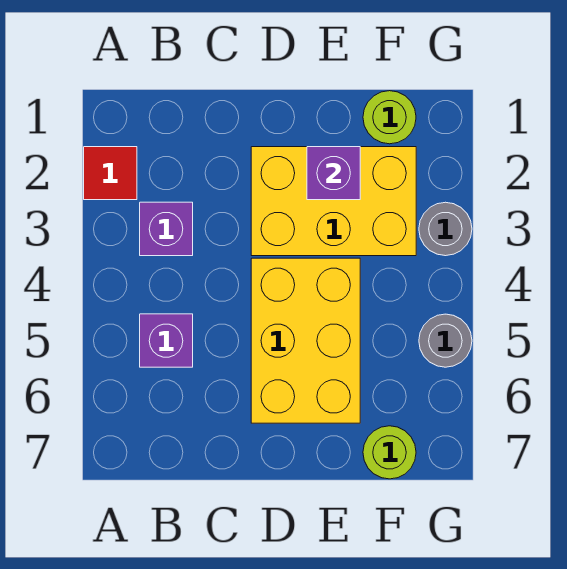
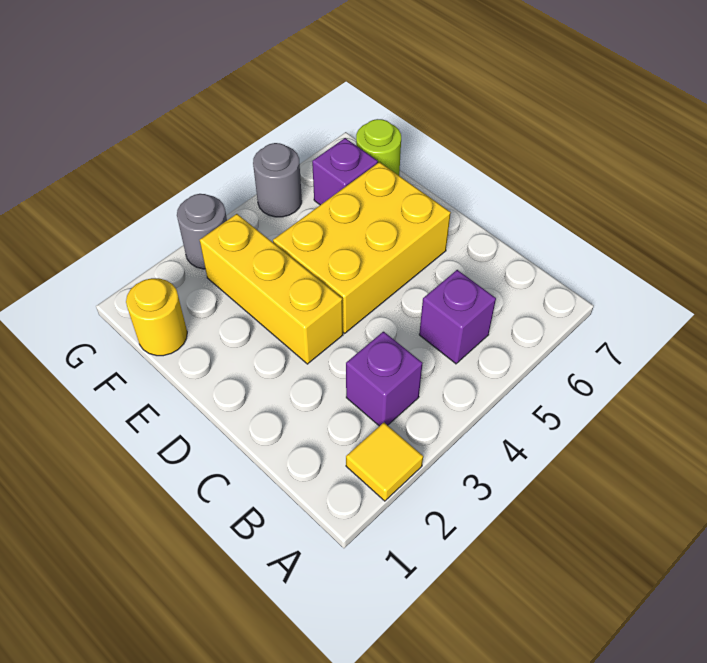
red 1x1 tile [84,147,137,200] -> yellow 1x1 tile [346,423,423,501]
yellow 2x3 brick [251,147,416,256] -> yellow 1x3 brick [200,214,343,364]
purple 1x1 brick [307,147,360,200] -> purple 1x1 brick moved to [312,138,378,205]
lime 1x1 round brick [363,91,416,144] -> yellow 1x1 round brick [126,278,187,356]

